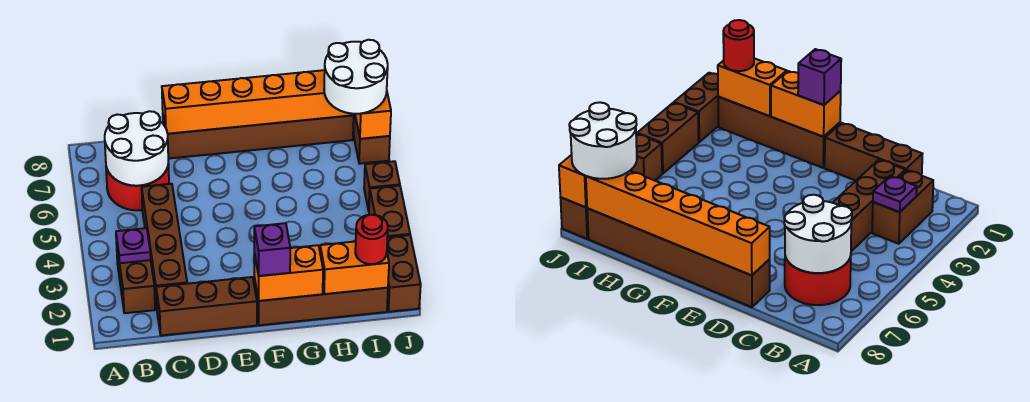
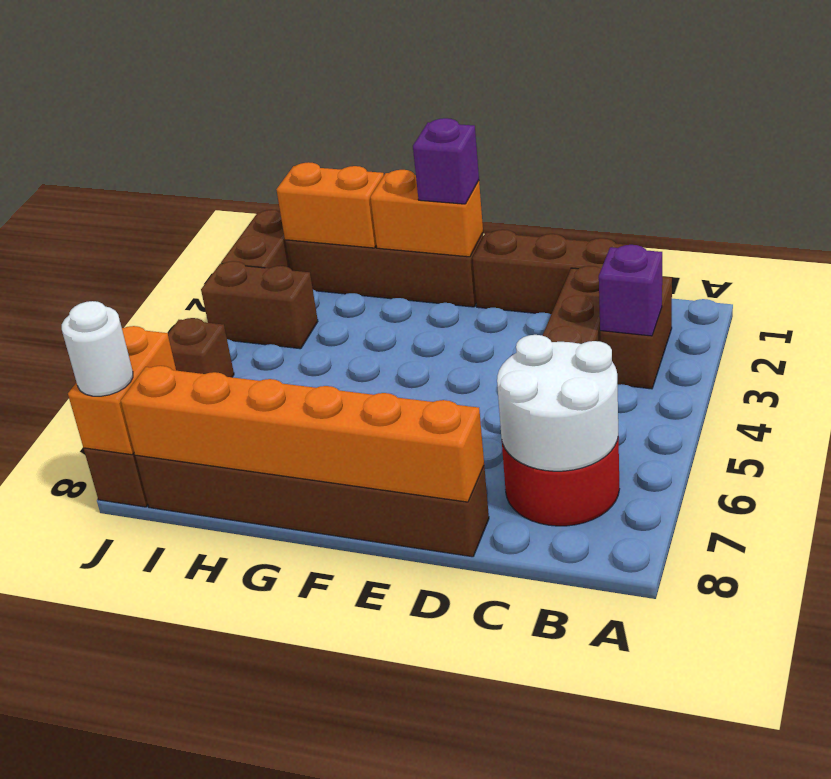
purple 1x1 plate [116,228,151,263] -> purple 1x1 brick [599,245,662,336]
red 1x1 round brick [355,215,388,264] -> none
white 2x2 round brick [324,40,388,114] -> white 1x1 round brick [62,301,133,396]
brown 1x2 brick [369,186,410,237] -> brown 1x2 brick turned to [201,261,318,349]

